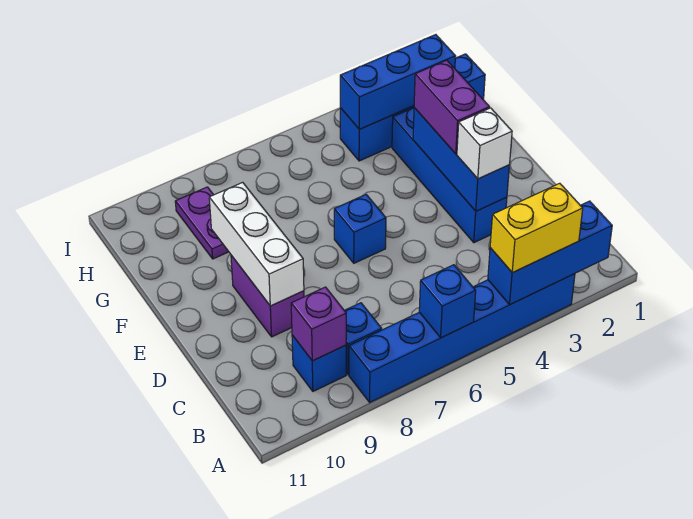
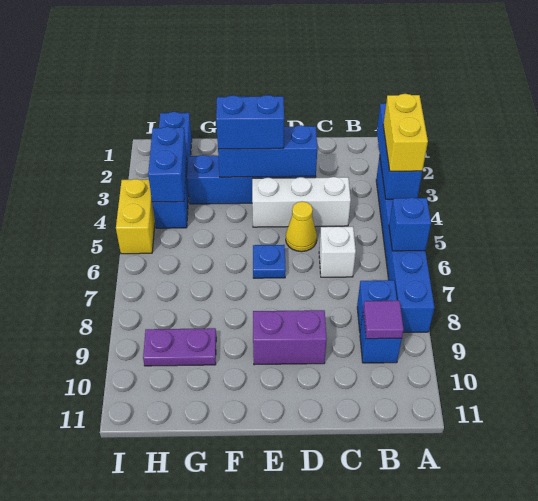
purple 1x1 brick [291,287,346,361] -> purple 1x1 tile [363,301,404,339]
white 1x1 brick [457,108,512,179] -> white 1x1 brick moved to [319,227,356,277]
none -> yellow 1x1 cone [286,202,317,252]
white 1x3 brick [209,182,304,306] -> white 1x3 brick moved to [252,177,351,227]
purple 1x2 brick [414,60,490,154] -> blue 1x2 brick [216,95,284,149]
blue 1x1 brick [334,195,386,263] -> blue 1x1 plate [253,245,286,278]
blue 1x3 brick [340,35,456,129] -> blue 1x2 brick [148,127,187,202]
none -> yellow 1x2 brick [116,179,155,254]

